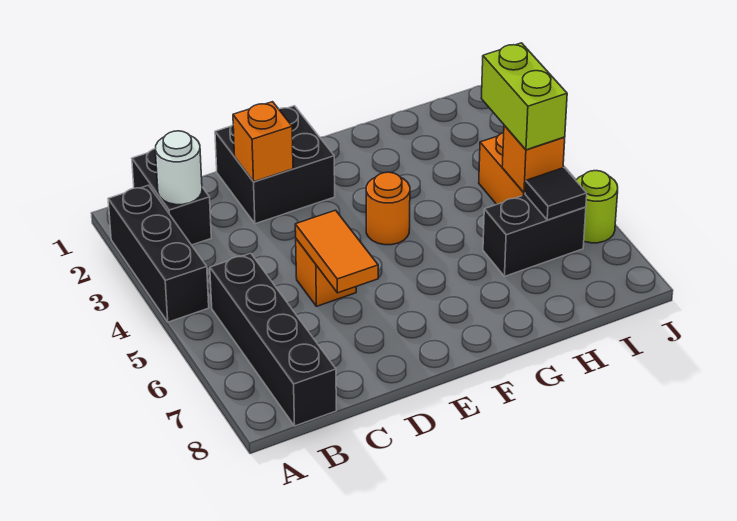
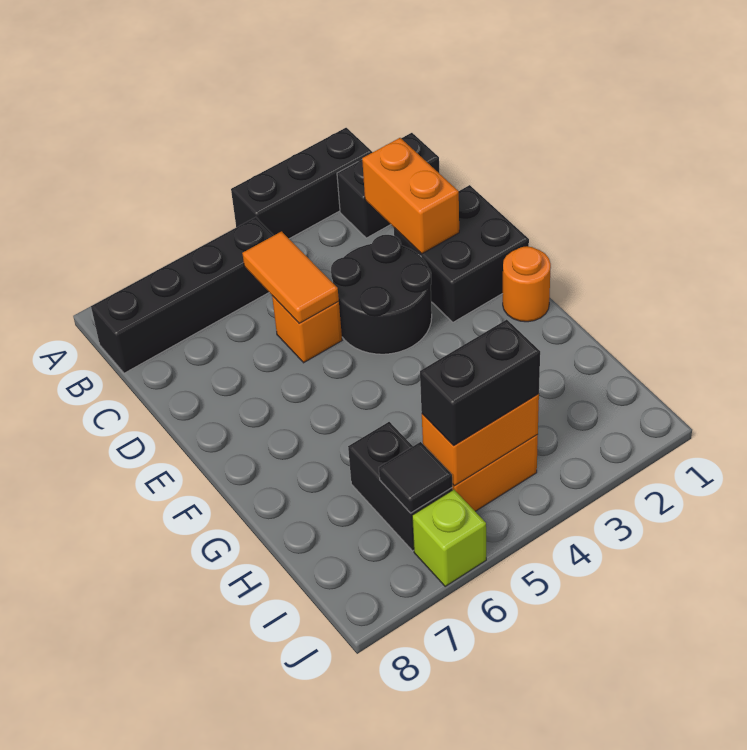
white 1x1 round brick [155,131,202,205] -> none
orange 1x1 brick [233,102,293,182] -> orange 1x2 brick [362,138,459,254]
none -> black 2x2 round brick [331,235,432,354]
orange 1x2 tile [295,210,378,293] -> orange 1x2 tile turned to [242,231,339,323]
orange 1x1 round brick [366,172,410,245] -> orange 1x1 round brick moved to [503,246,551,322]
lime 1x2 brick [481,43,567,150] -> black 1x2 brick [420,320,540,446]
orange 1x1 brick [502,126,565,193] -> orange 1x2 brick [422,394,539,486]
lime 1x1 round brick [576,171,618,243] -> lime 1x1 brick [412,490,486,586]

